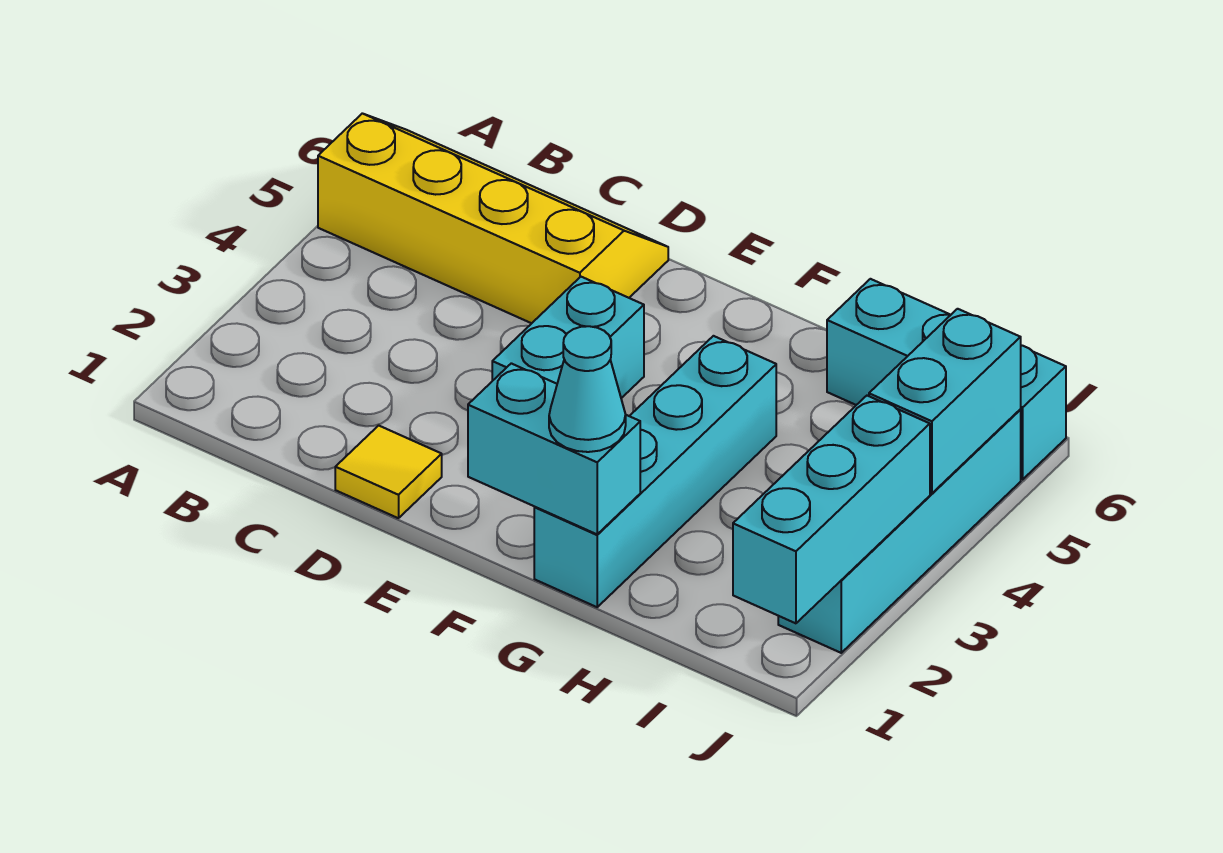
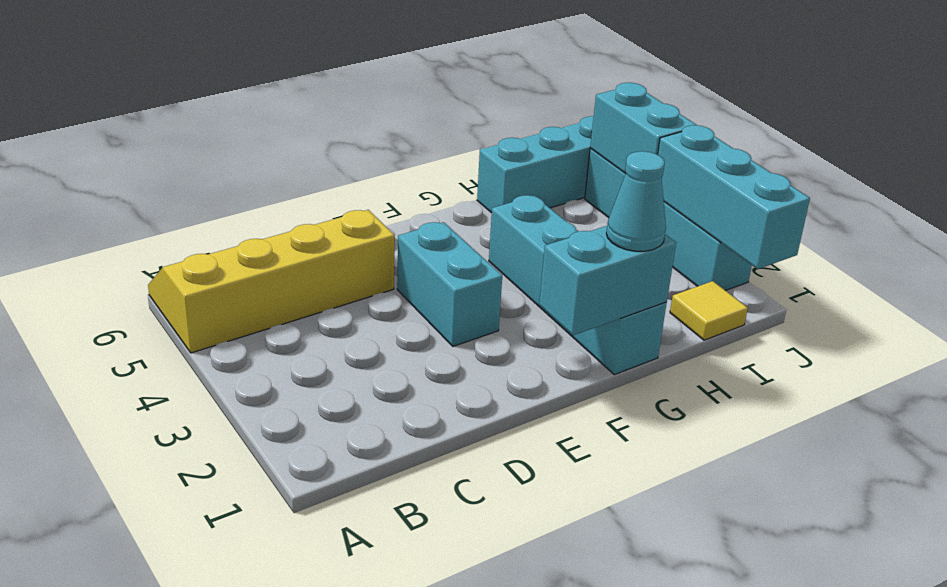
yellow 1x1 tile [335,425,442,518] -> yellow 1x1 tile moved to [670,281,748,340]

